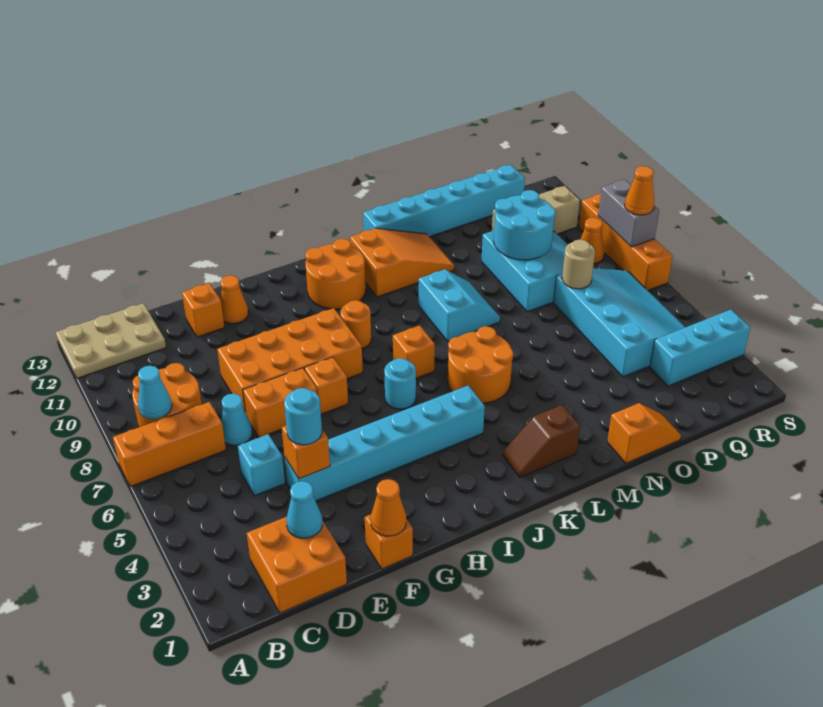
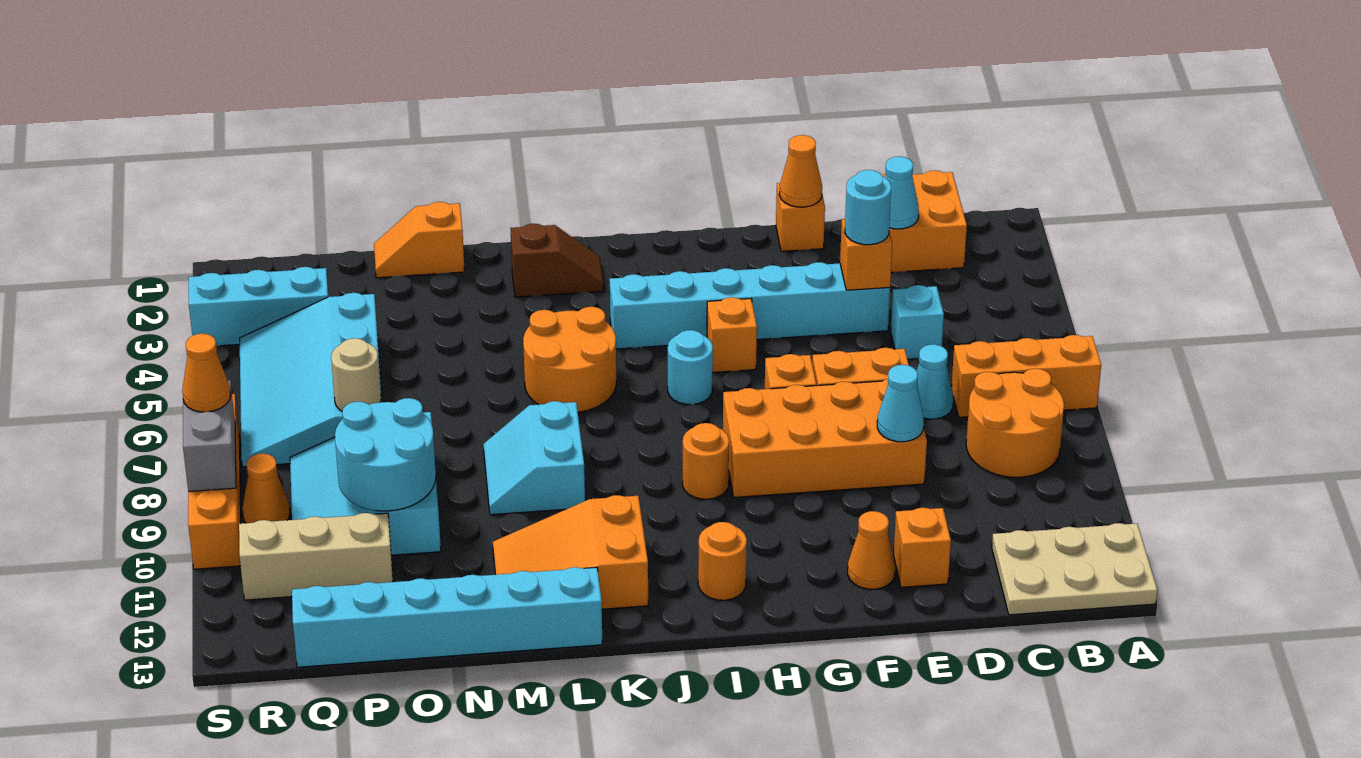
cyan 1x1 cone [138,366,172,419] -> cyan 1x1 cone moved to [877,365,924,442]
orange 2x2 round brick [305,239,366,309] -> orange 1x1 round brick [698,522,747,600]
orange 1x1 brick [393,325,435,378] -> orange 1x1 brick moved to [707,297,757,373]

